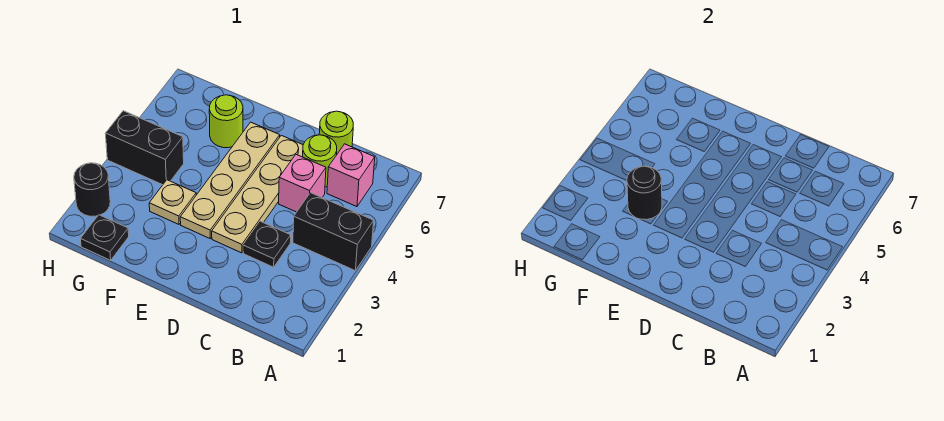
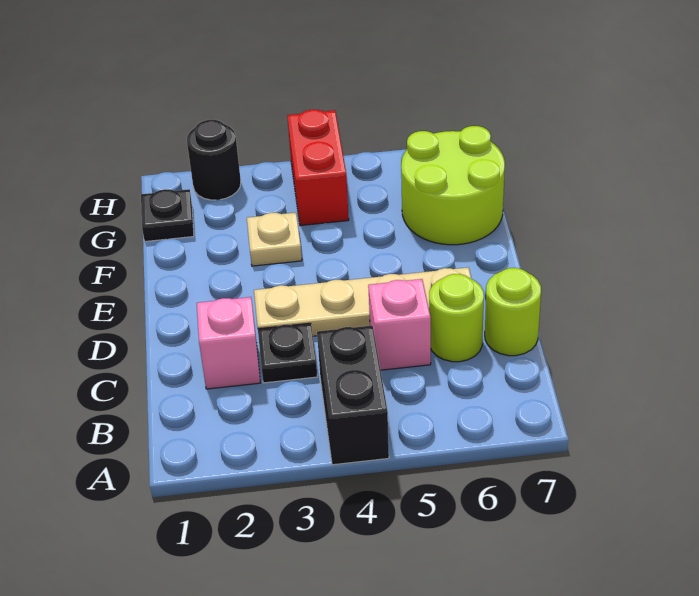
pink 1x1 brick [327,144,375,207] -> pink 1x1 brick moved to [197,297,260,389]
tan 1x4 plate [180,122,280,238] -> none
black 1x1 round brick [627,166,662,220] -> none
lime 1x1 round brick [209,95,243,148] -> lime 2x2 round brick [401,126,505,245]
black 1x2 brick [105,111,184,185] -> red 1x2 brick [287,110,349,226]

